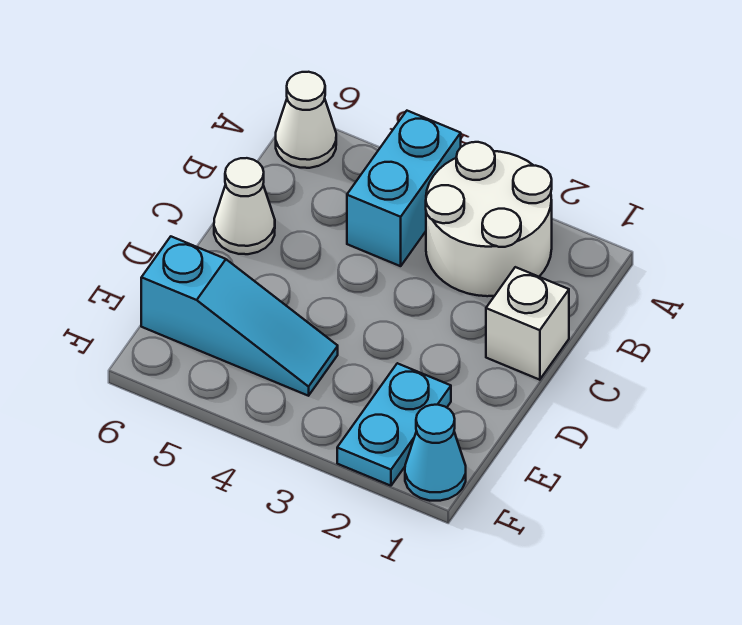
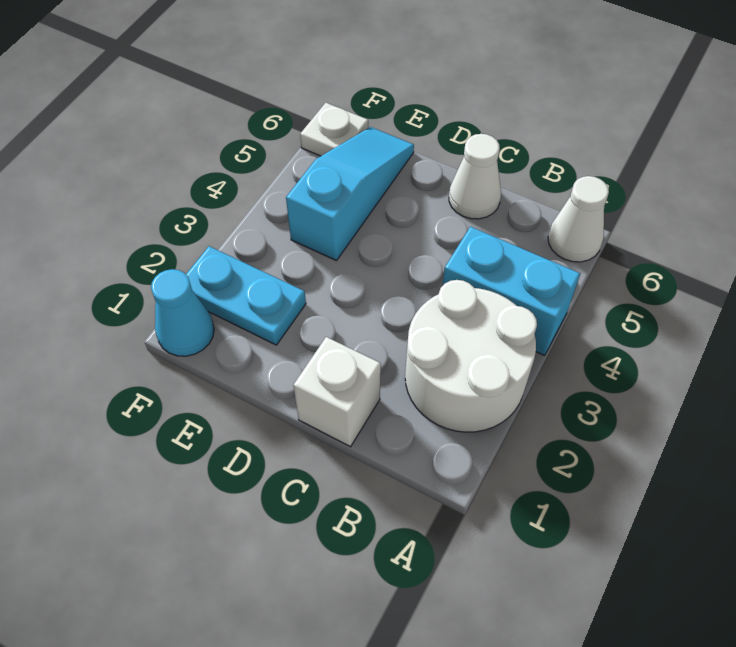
cyan 1x3 slope [141,237,338,396] -> cyan 1x3 slope turned to [286,127,414,261]
none -> white 1x1 plate [300,103,368,156]

